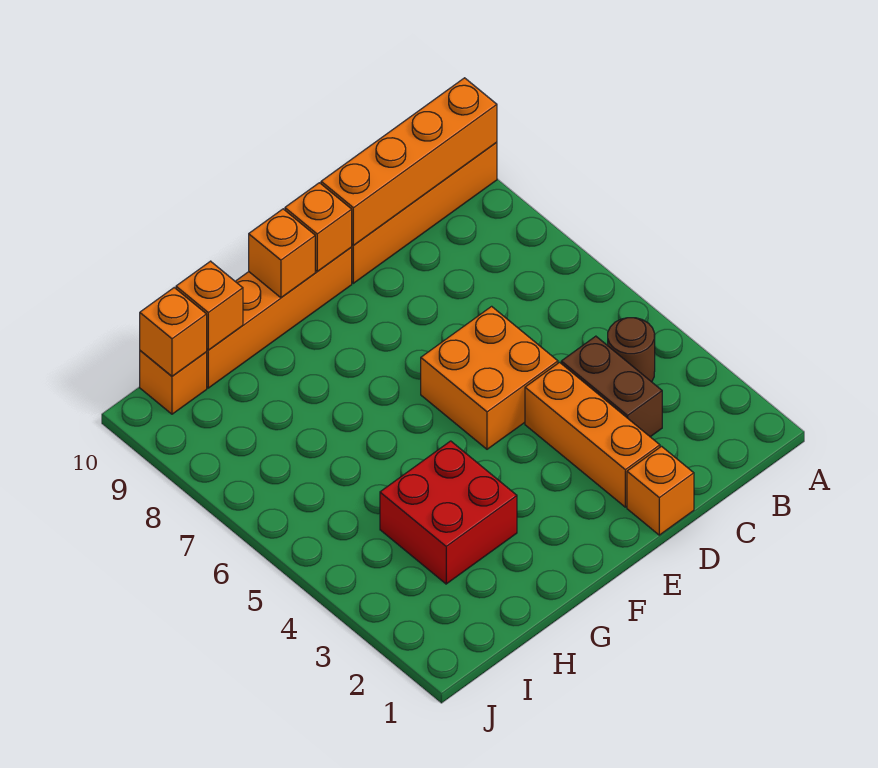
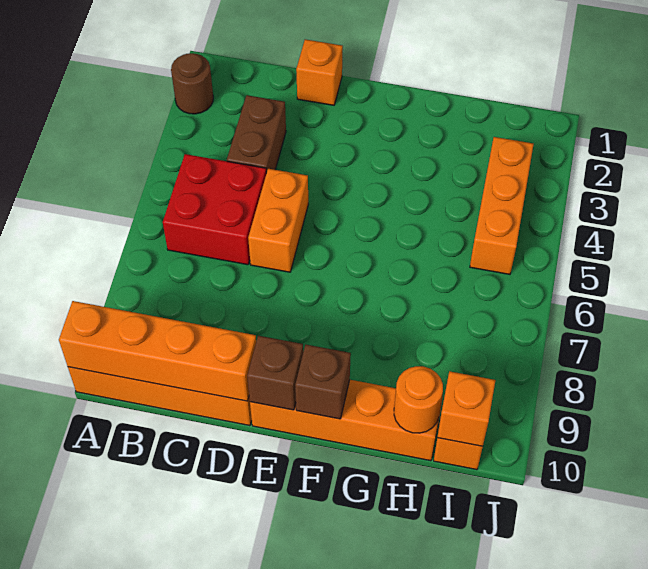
brown 1x1 round brick [608,318,655,382] -> brown 1x1 round brick moved to [171,53,213,114]
orange 1x3 brick [525,362,660,507] -> orange 1x3 brick moved to [470,137,534,274]
orange 2x2 brick [421,306,558,449] -> orange 1x2 brick [248,169,308,272]
orange 1x1 brick [285,183,352,272] -> brown 1x1 brick [247,336,303,410]
orange 1x1 brick [249,209,315,298] -> brown 1x1 brick [295,345,351,419]
red 2x2 brick [380,441,517,584] -> red 2x2 brick moved to [163,154,266,265]
orange 1x1 brick [176,261,243,350] -> orange 1x1 round brick [394,366,443,433]

